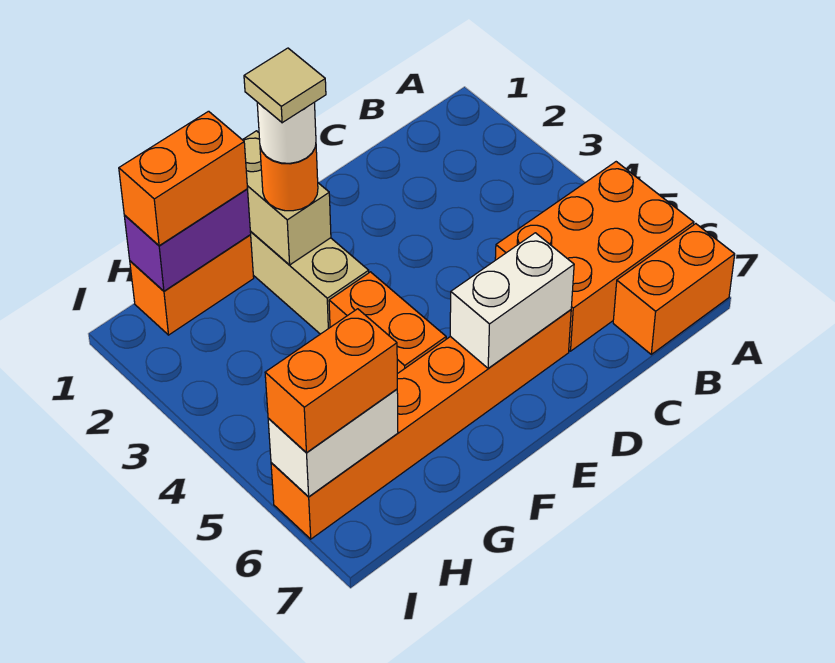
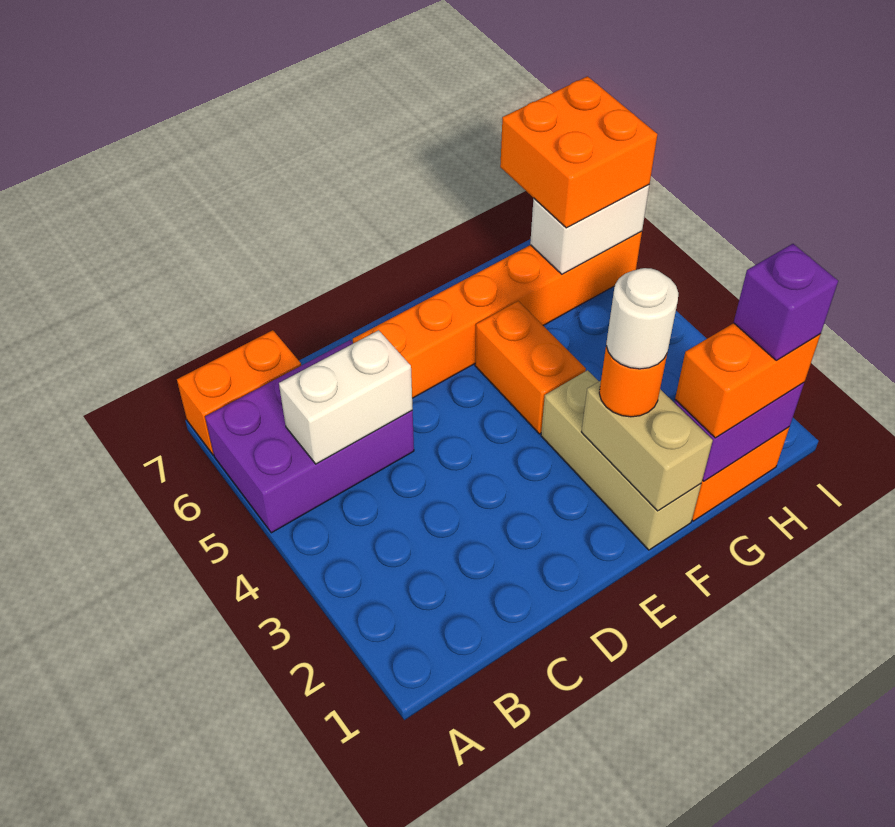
orange 2x3 brick [495,162,694,351] -> purple 2x3 brick [205,340,414,533]
white 1x2 brick [450,233,574,368] -> white 1x2 brick moved to [279,330,413,464]
tan 1x1 tile [244,48,326,123] -> none
none -> purple 1x1 brick [734,244,838,360]
orange 1x2 brick [265,309,397,453] -> orange 2x2 brick [500,76,658,228]

